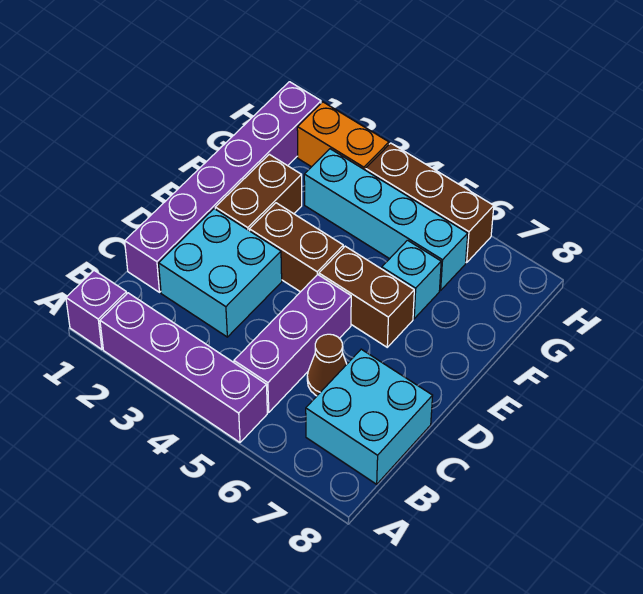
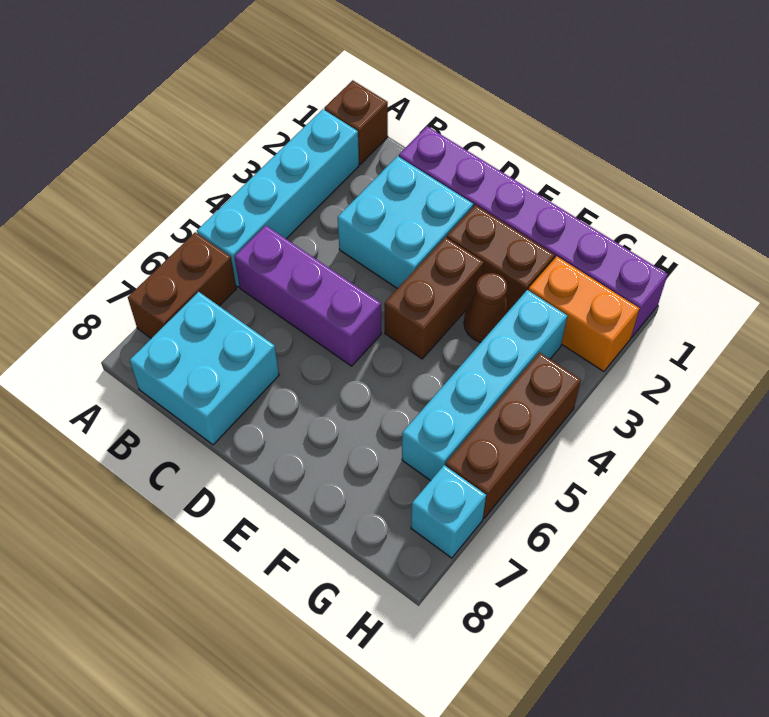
purple 1x1 brick [66,271,127,349] -> brown 1x1 brick [324,80,388,164]
purple 1x4 brick [100,293,267,442] -> cyan 1x4 brick [197,109,359,287]
brown 1x1 cone [307,334,347,396] -> brown 1x1 cone moved to [464,273,510,342]
brown 1x2 brick [319,246,414,347] -> brown 1x2 brick moved to [128,232,237,338]
cyan 1x1 brick [382,240,441,319] -> cyan 1x1 brick moved to [411,465,486,558]
orange 1x2 brick [297,102,389,170] -> orange 1x2 brick turned to [528,256,640,372]

